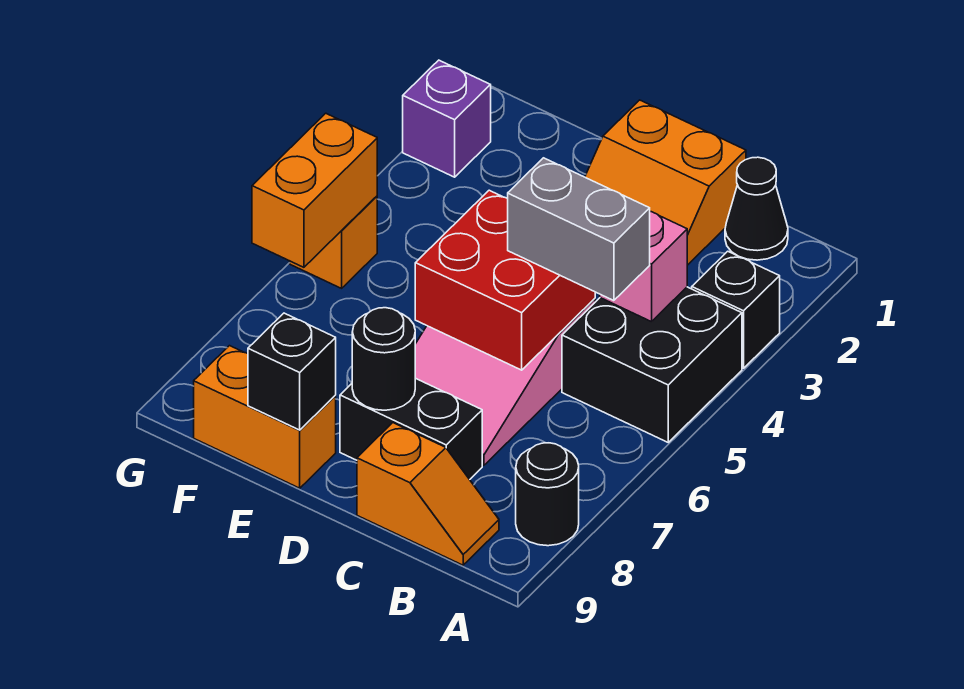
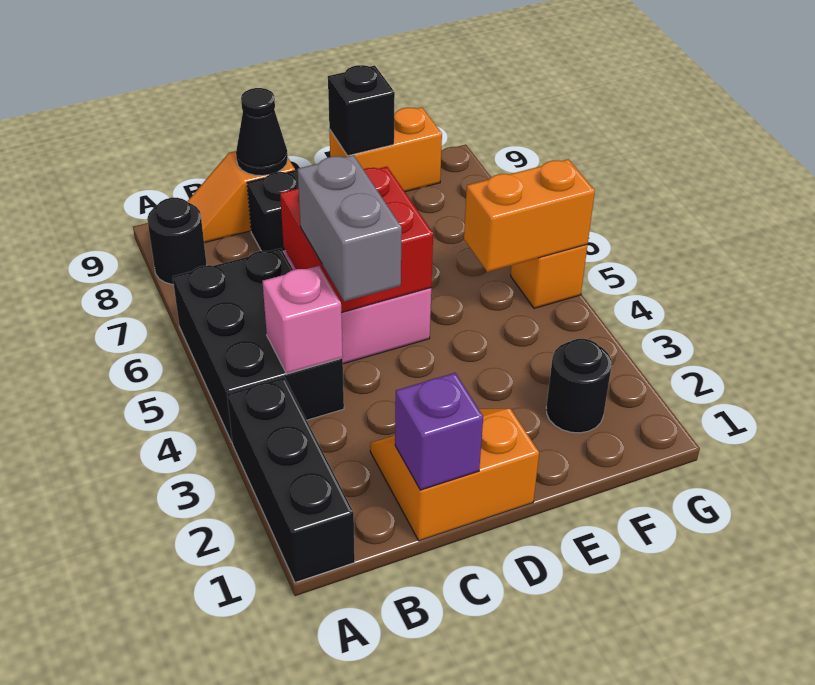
black 1x1 brick [692,251,780,368] -> black 1x3 brick [227,377,355,582]
black 2x2 brick [562,287,742,442] -> black 2x3 brick [173,248,344,442]
black 1x1 cone [725,157,788,260] -> black 1x1 cone moved to [236,88,288,176]
grey 1x2 brick [508,158,650,301] -> grey 1x2 brick turned to [298,155,402,301]
black 1x1 round brick [352,308,415,410] -> black 1x1 round brick moved to [546,339,612,433]
purple 1x1 brick [403,60,491,177] -> purple 1x1 brick moved to [395,373,483,490]
orange 1x2 brick [252,113,377,267] -> orange 1x2 brick turned to [464,159,595,272]

